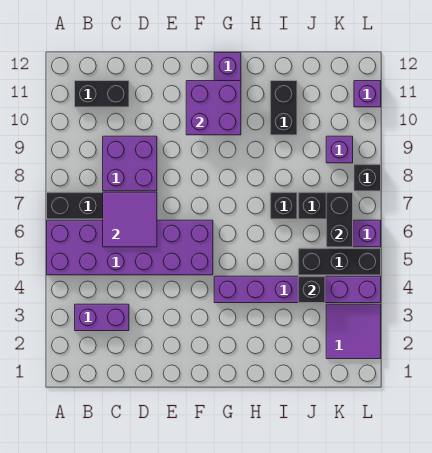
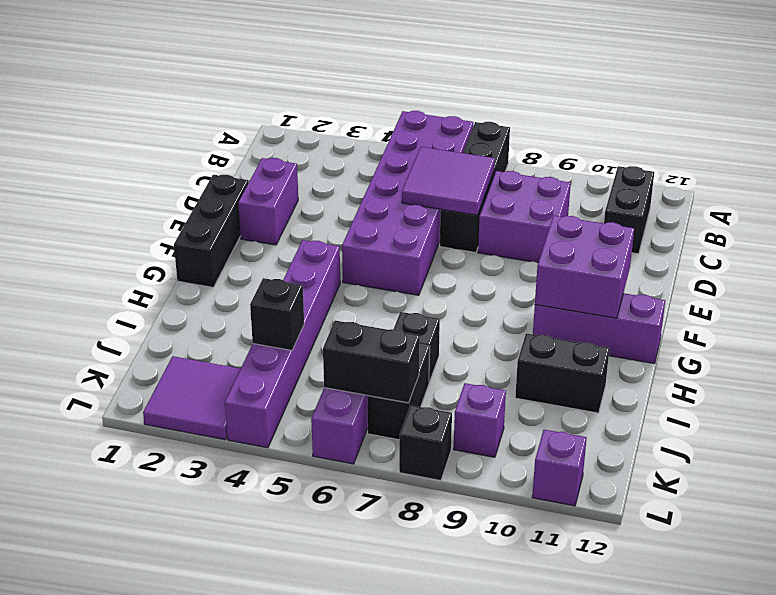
purple 1x2 brick [75,304,129,331] -> purple 1x2 brick moved to [238,158,298,245]
black 1x3 brick [298,248,381,275] -> black 1x3 brick moved to [174,175,248,287]

